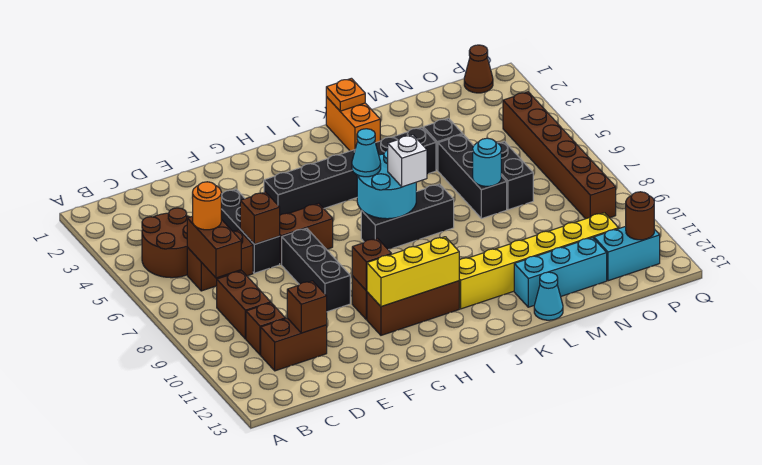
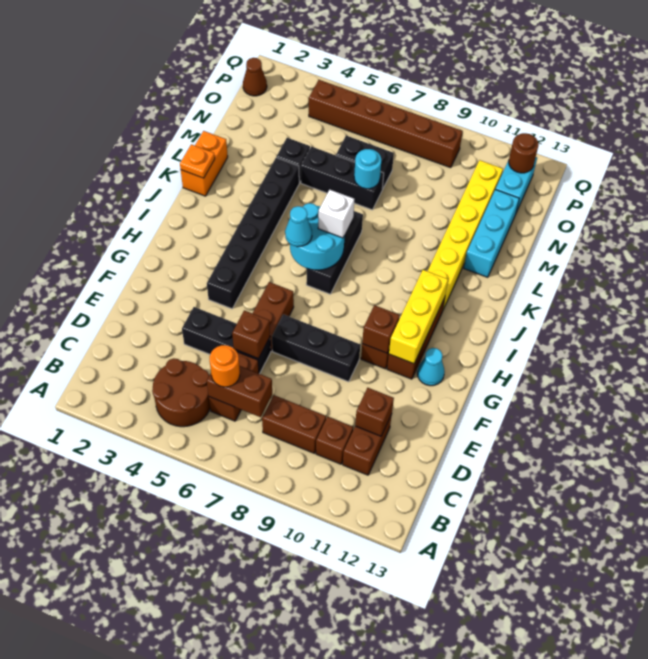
orange 1x2 brick [326,97,380,151] -> orange 1x2 brick turned to [181,131,228,196]
cyan 1x1 cone [534,272,563,320] -> cyan 1x1 cone moved to [417,348,445,386]

